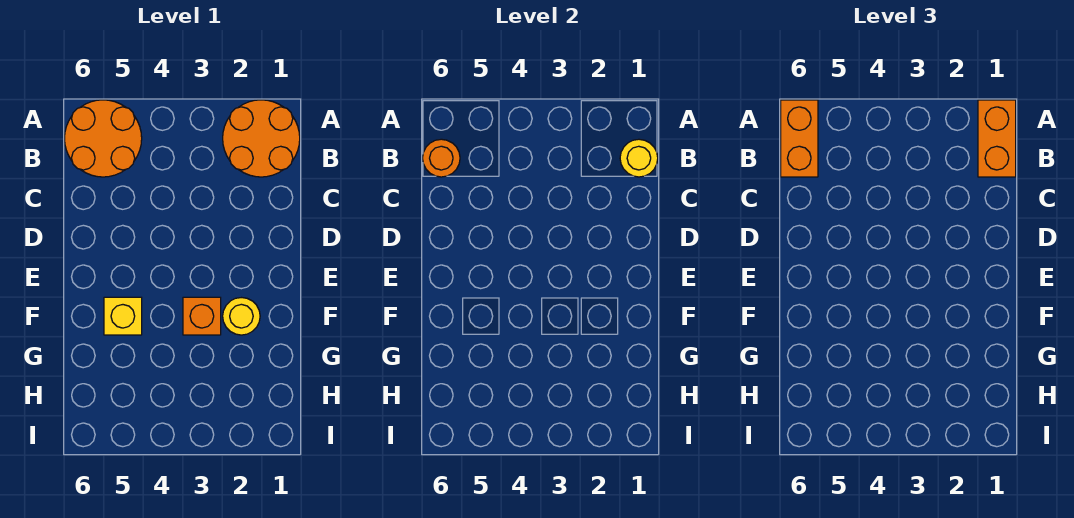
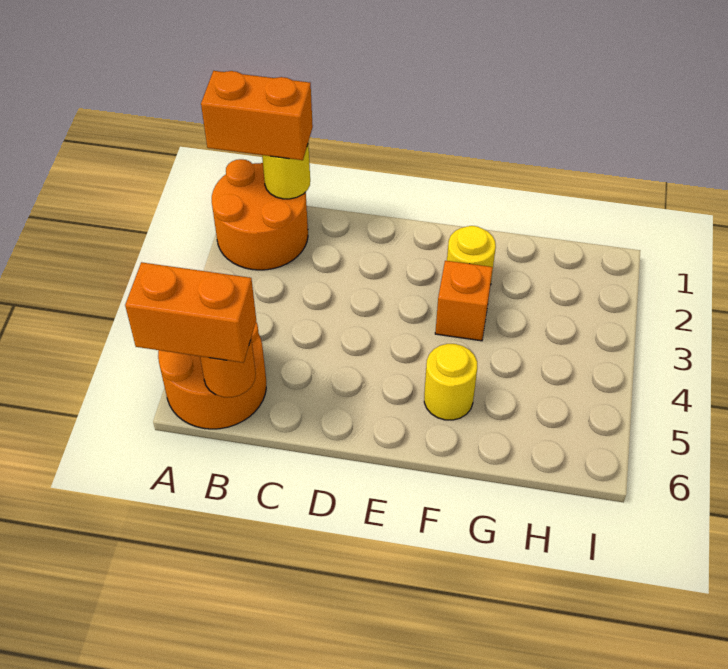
yellow 1x1 brick [104,297,142,335] -> yellow 1x1 round brick [424,344,477,420]

